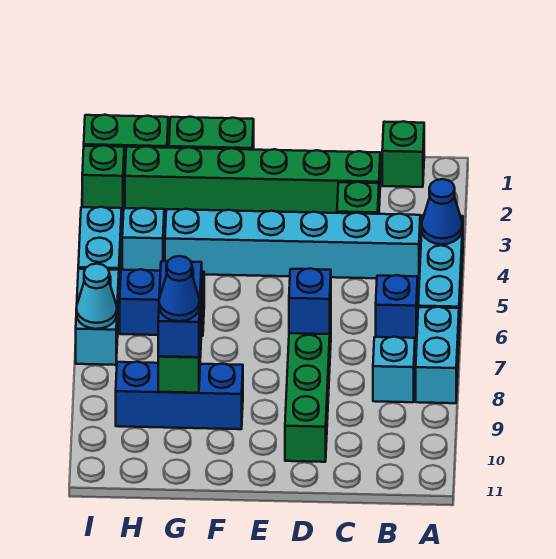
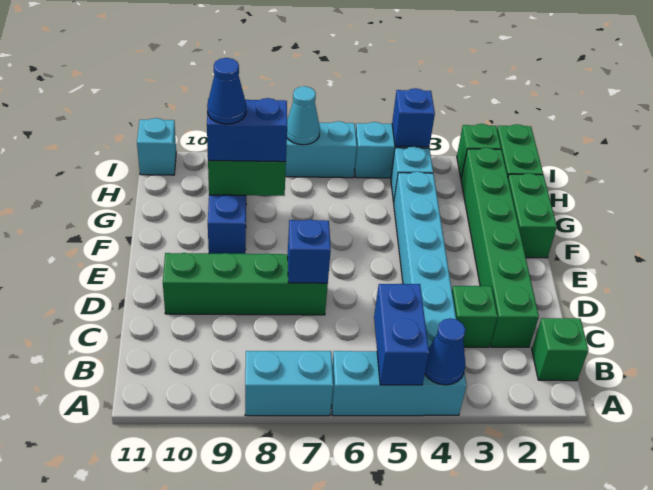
blue 1x1 brick [376,275,418,341] -> blue 1x1 brick moved to [392,88,435,147]
cyan 1x1 brick [373,337,415,402] -> cyan 1x1 brick moved to [137,118,176,175]
blue 1x2 brick [120,269,204,336] -> blue 1x2 brick moved to [374,284,429,385]

